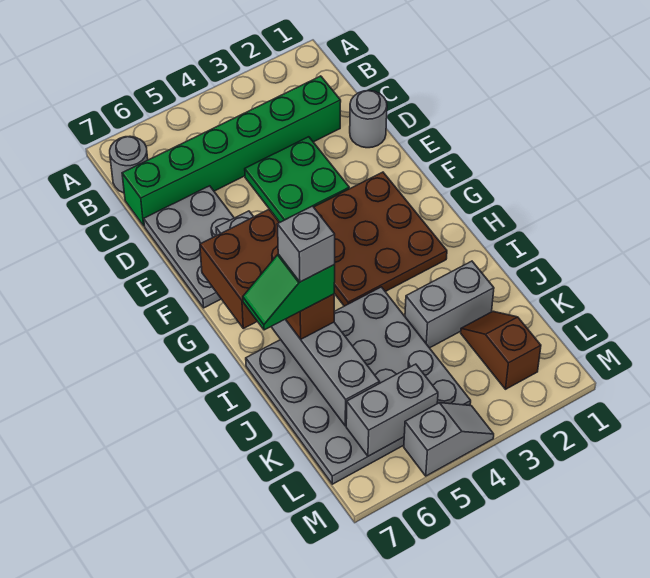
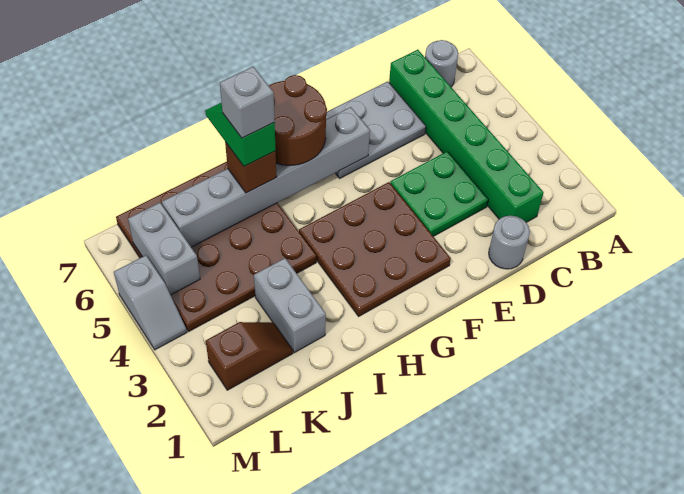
brown 2x2 brick [200,210,279,329] -> brown 2x2 round brick [269,75,327,165]
grey 4x4 plate [246,287,471,484] -> brown 4x4 plate [116,162,316,331]

